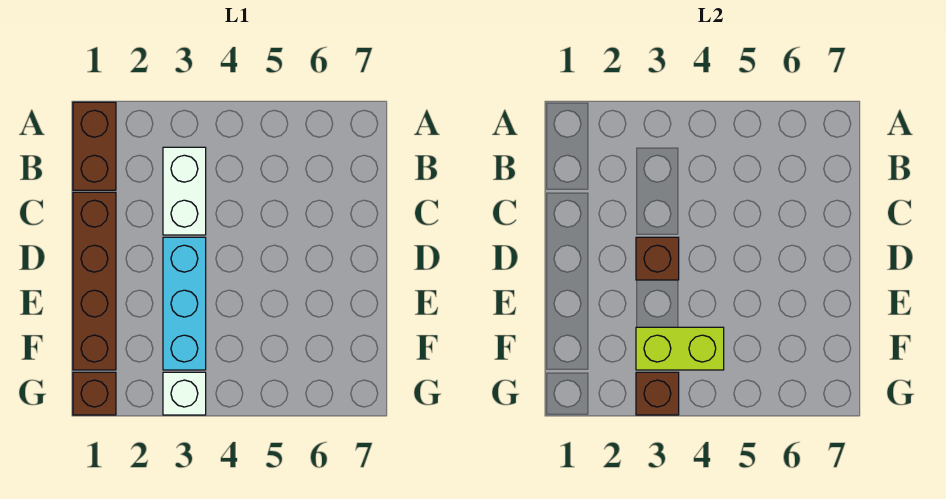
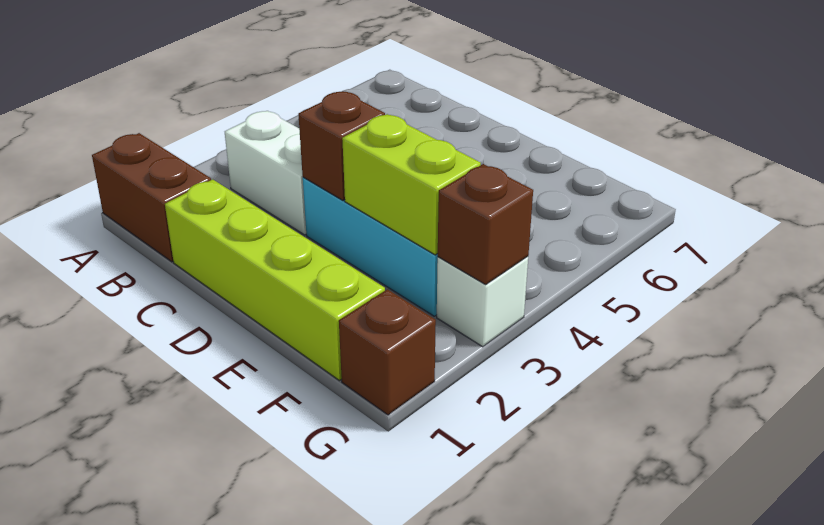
brown 1x4 brick [73,192,116,370] -> lime 1x4 brick [165,179,385,381]
lime 1x2 brick [636,327,724,370] -> lime 1x2 brick turned to [342,114,481,255]

